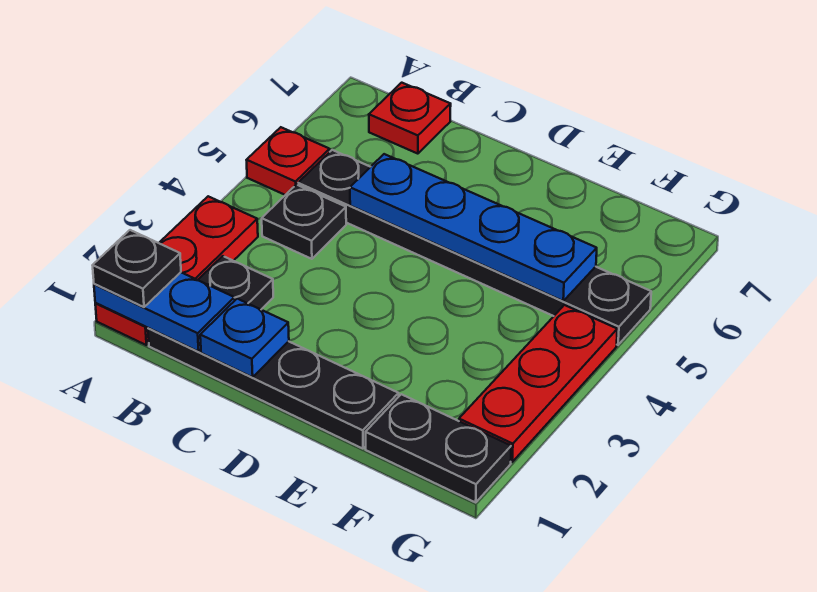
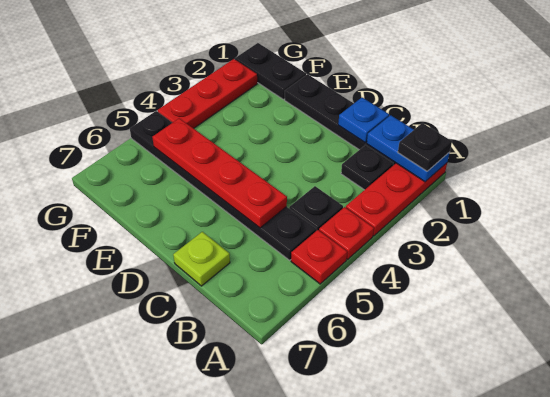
red 1x1 plate [369,83,451,154] -> red 1x1 plate moved to [319,207,374,259]
blue 1x4 plate [350,154,597,301] -> red 1x4 plate [152,118,287,228]
none -> lime 1x1 plate [173,232,230,286]

